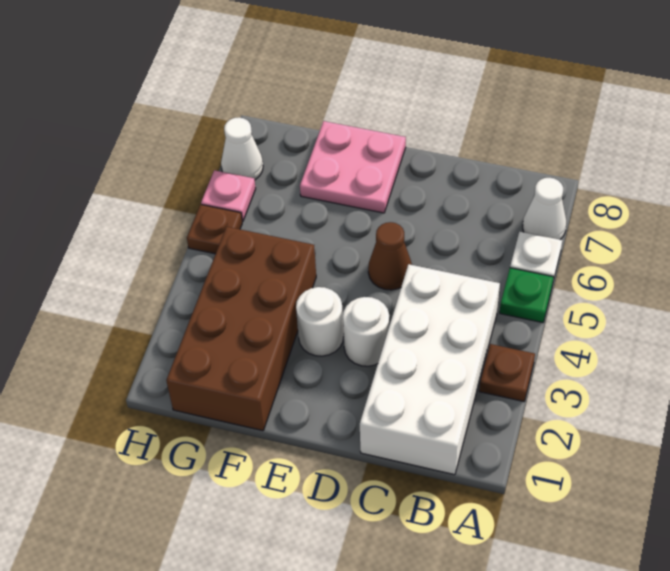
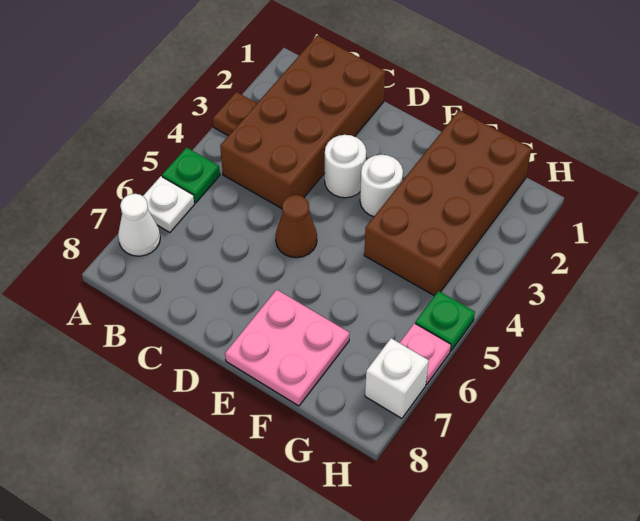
white 2x4 brick [360,264,500,475] -> brown 2x4 brick [220,35,385,208]
brown 1x1 plate [187,204,242,254] -> green 1x1 plate [415,291,475,351]
white 1x1 cone [221,117,263,180] -> white 1x1 brick [365,338,429,418]

